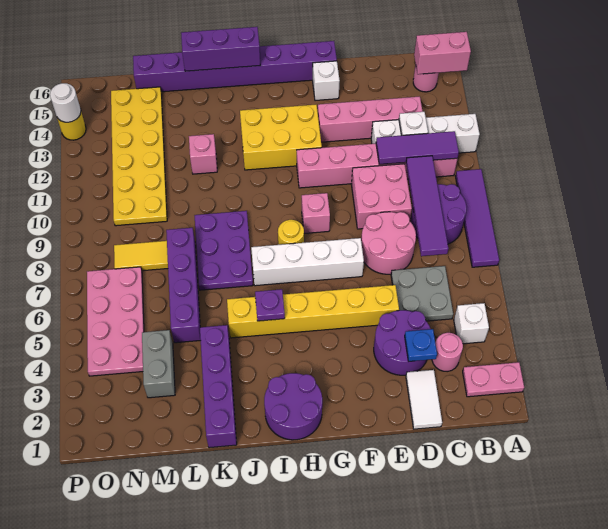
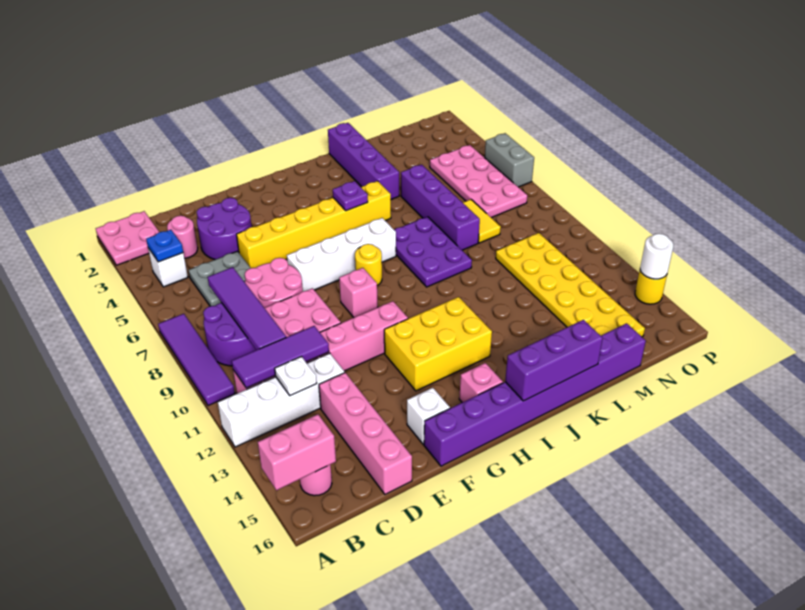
pink 1x2 plate [463,362,524,397] -> pink 2x2 plate [96,211,159,265]
pink 1x4 brick [318,96,423,142] -> pink 1x4 brick turned to [319,373,412,494]
white 1x2 tile [406,370,442,429] -> none
blue 1x1 plate [405,329,437,362] -> blue 1x1 plate moved to [146,230,183,262]
purple 2x2 round brick [264,373,322,440] -> none
pink 1x1 brick [189,134,217,174] -> pink 1x1 brick moved to [459,363,503,402]
grey 1x2 brick [142,330,175,398] -> grey 1x2 brick moved to [485,133,534,187]
yellow 1x2 tile [114,241,168,271] -> yellow 1x2 tile turned to [463,199,501,243]

